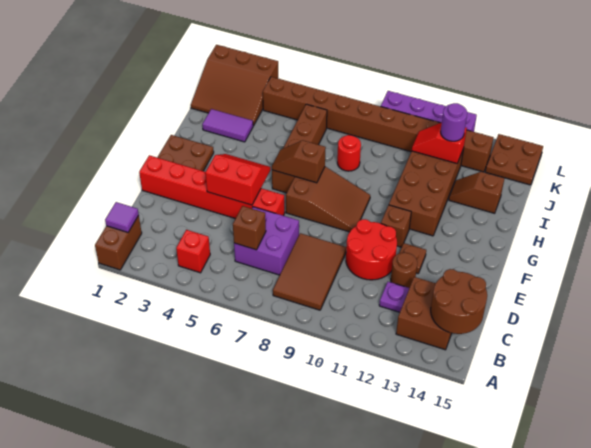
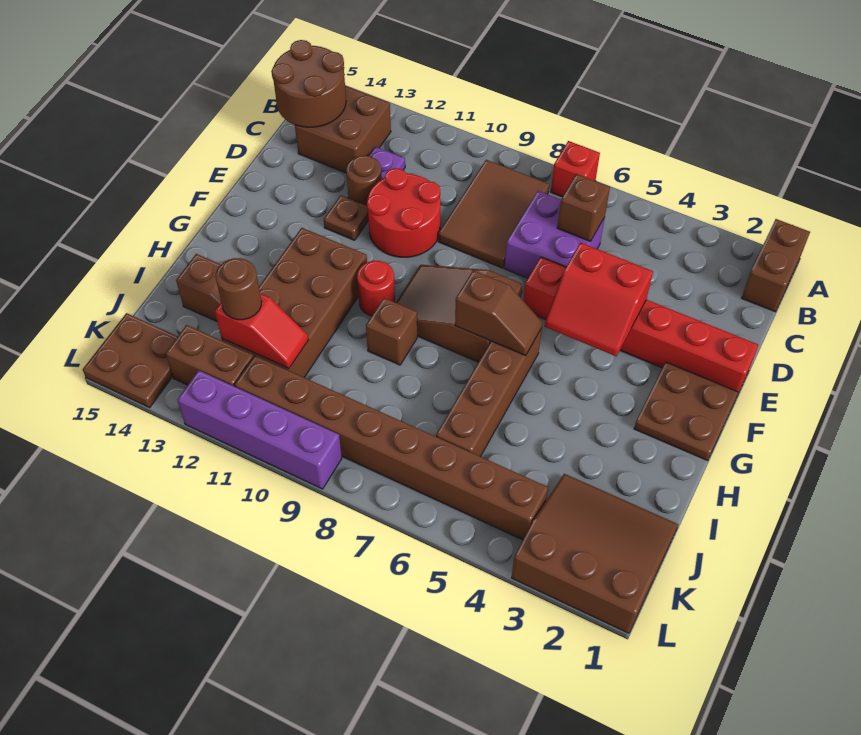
purple 1x1 tile [105,202,139,232] -> none
red 1x1 brick [176,230,210,273] -> red 1x1 brick moved to [551,141,600,197]
brown 1x1 brick [381,205,411,247] -> brown 1x1 brick moved to [366,298,417,365]
purple 1x2 tile [202,109,253,142] -> none
red 1x1 round brick [337,135,361,171] -> red 1x1 round brick moved to [357,261,395,316]
purple 1x1 round brick [441,103,467,141] -> brown 1x1 round brick [215,258,262,320]

